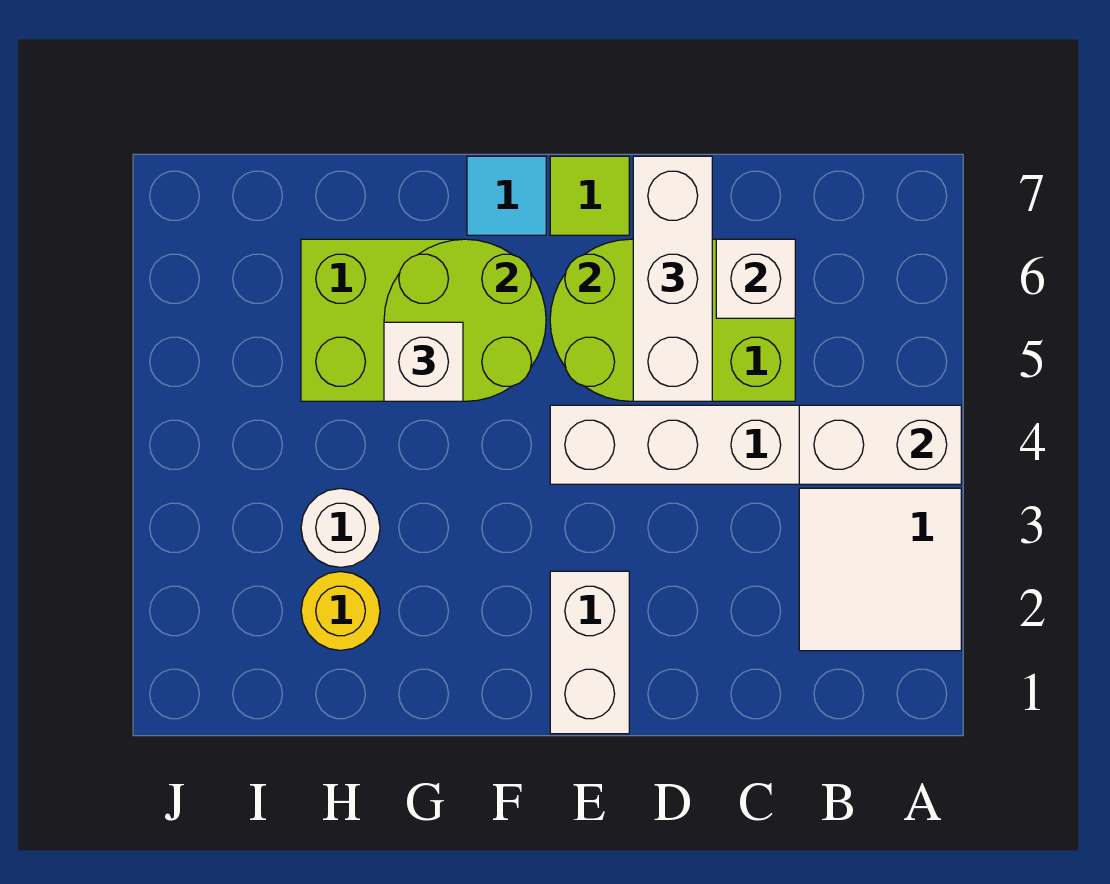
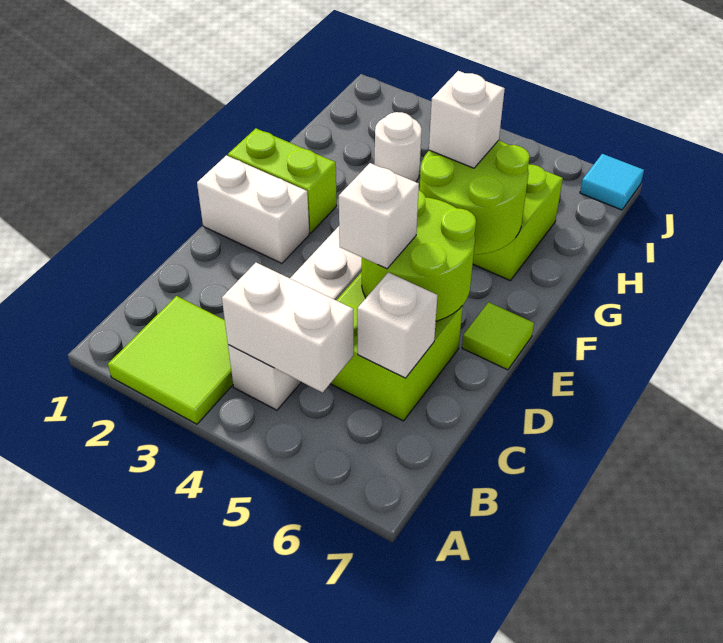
white 2x2 tile [799,488,961,651] -> lime 2x2 tile [108,296,233,424]
white 1x2 brick [799,405,961,484] -> white 1x2 brick turned to [222,263,354,392]
white 1x3 brick [633,156,712,401] -> white 1x1 brick [339,163,419,269]
none -> lime 1x2 brick [228,128,337,233]
cyan 1x1 tile [467,156,546,235] -> cyan 1x1 tile moved to [580,154,644,210]
yellow 1x1 round brick [301,571,380,650] -> none

